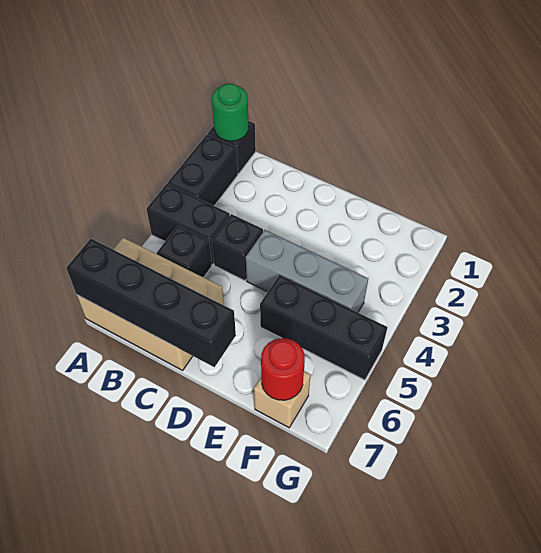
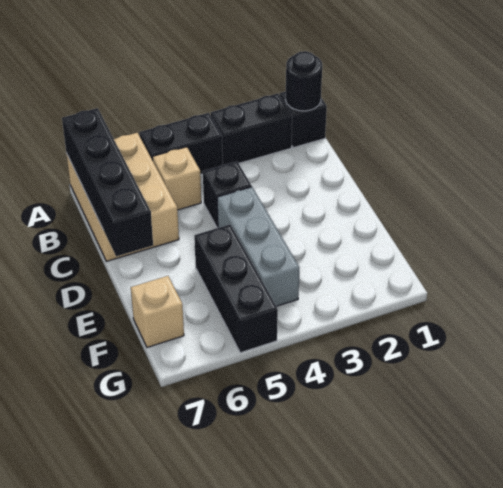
green 1x1 round brick [212,84,249,141] -> black 1x1 round brick [285,51,322,111]
black 1x2 brick [147,184,230,265] -> black 1x2 brick turned to [139,113,223,174]
black 1x1 brick [157,226,212,277] -> tan 1x1 brick [152,147,201,210]
red 1x1 round brick [261,338,305,400] -> none

